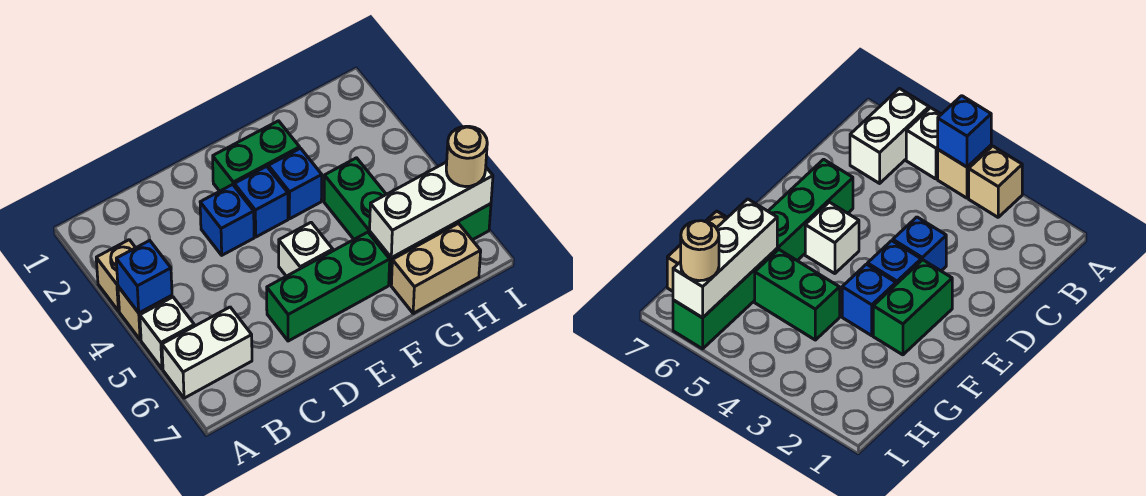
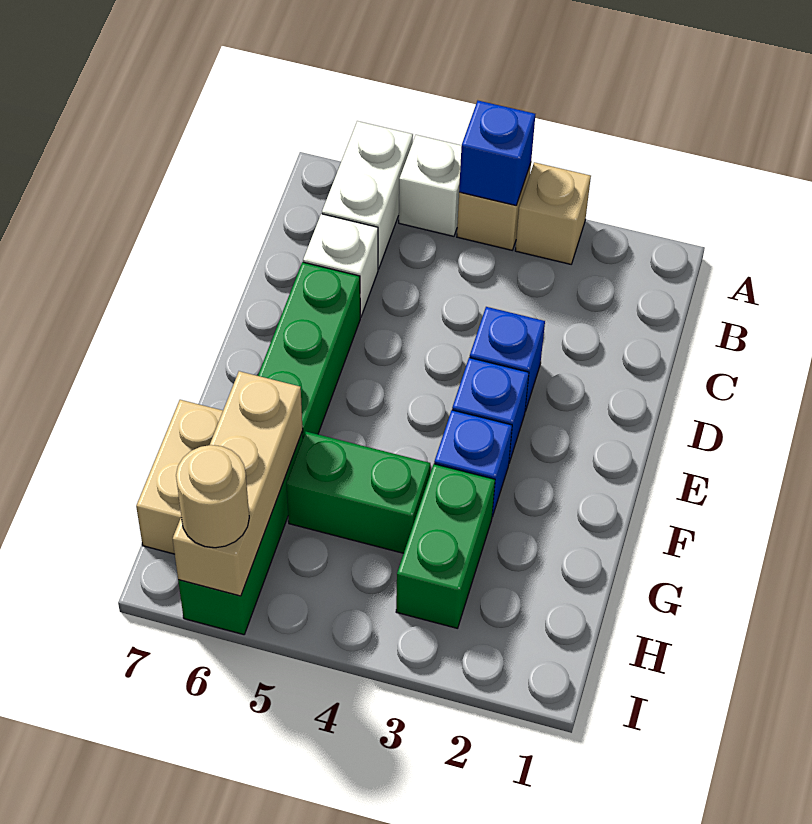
green 1x2 brick [213,121,300,191] -> green 1x2 brick moved to [396,464,495,628]
white 1x1 brick [279,223,333,276] -> white 1x1 brick moved to [303,214,378,317]
white 1x3 brick [370,162,493,258] -> tan 1x3 brick [173,371,303,596]

